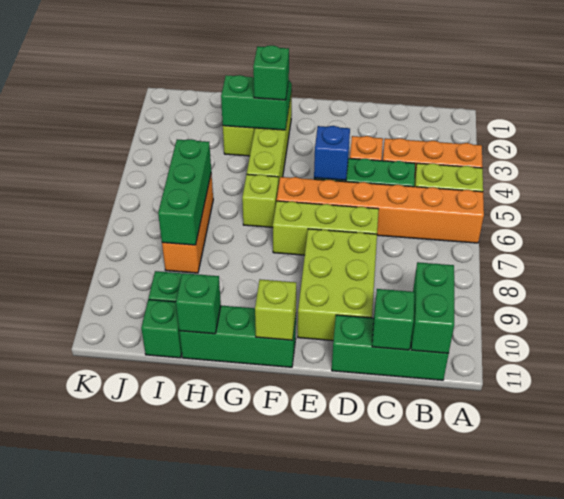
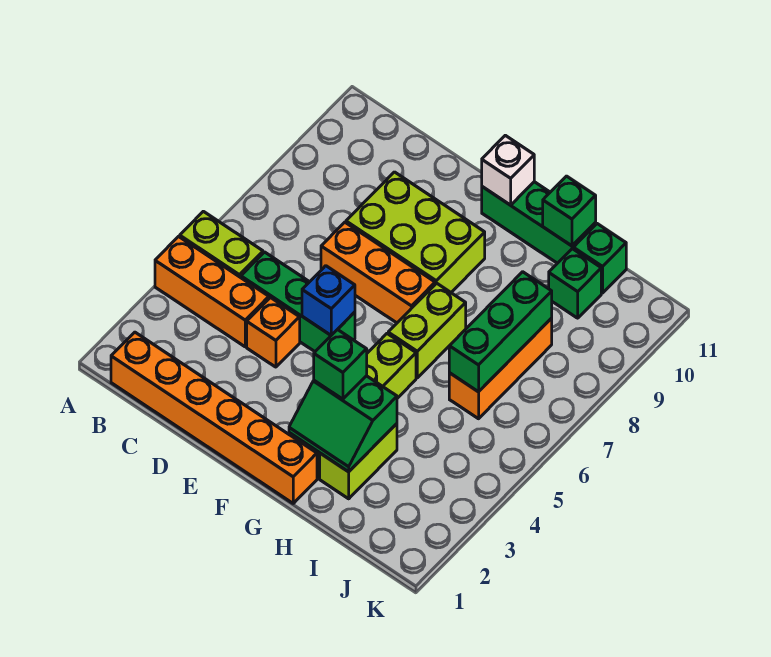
orange 1x6 brick [277,177,484,243] -> orange 1x6 brick moved to [111,332,317,503]
green 1x2 brick [411,262,454,353] -> none
green 1x3 brick [332,315,449,380] -> none
green 1x1 brick [372,289,414,350] -> none
lime 1x3 brick [273,201,379,255] -> orange 1x3 brick [321,222,435,323]
lime 2x3 brick [298,229,377,341] -> lime 2x3 brick turned to [346,172,485,292]
lime 1x1 brick [255,279,296,340] -> white 1x1 brick [482,135,534,205]
lime 1x1 brick [242,174,278,227] -> lime 1x2 brick [388,283,466,378]

